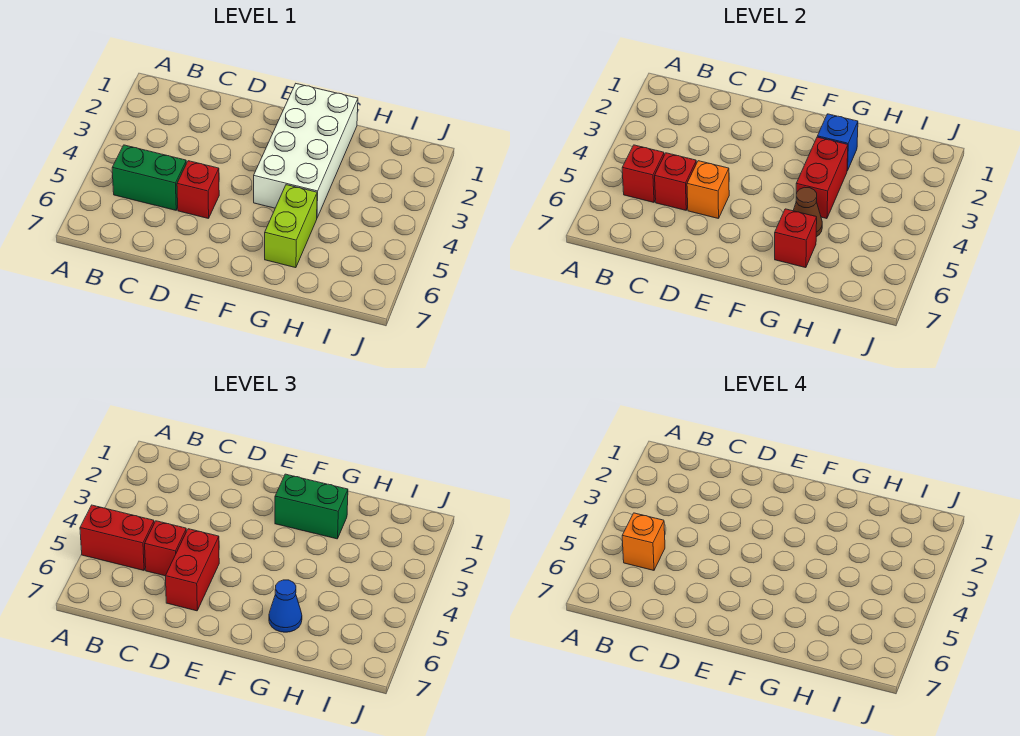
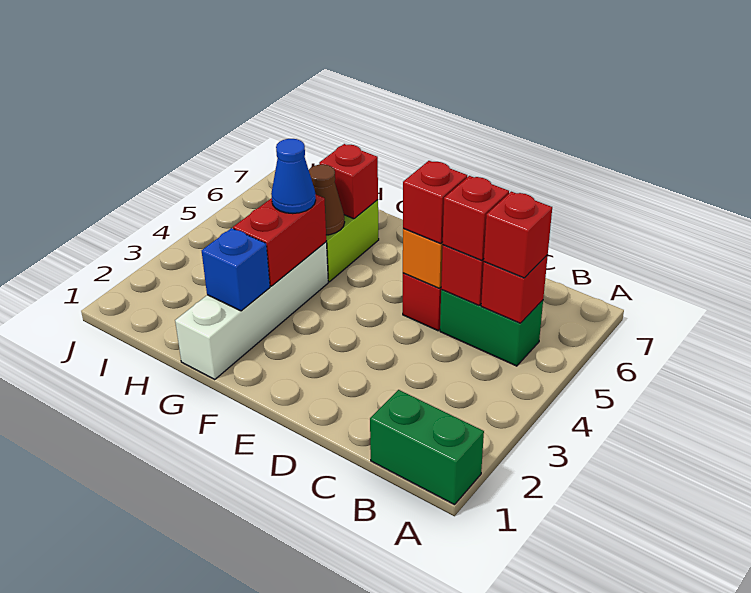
red 1x2 brick [80,505,154,570] -> red 1x1 brick [484,192,552,278]
orange 1x1 brick [622,513,665,570] -> none
red 1x2 brick [166,529,219,611] -> red 1x1 brick [403,161,467,244]
white 2x4 brick [254,84,358,218] -> white 1x4 brick [175,242,328,380]
green 1x2 brick [275,474,348,539] -> green 1x2 brick moved to [370,390,484,505]
blue 1x1 cone [269,580,302,632] -> blue 1x1 cone moved to [271,139,316,214]

